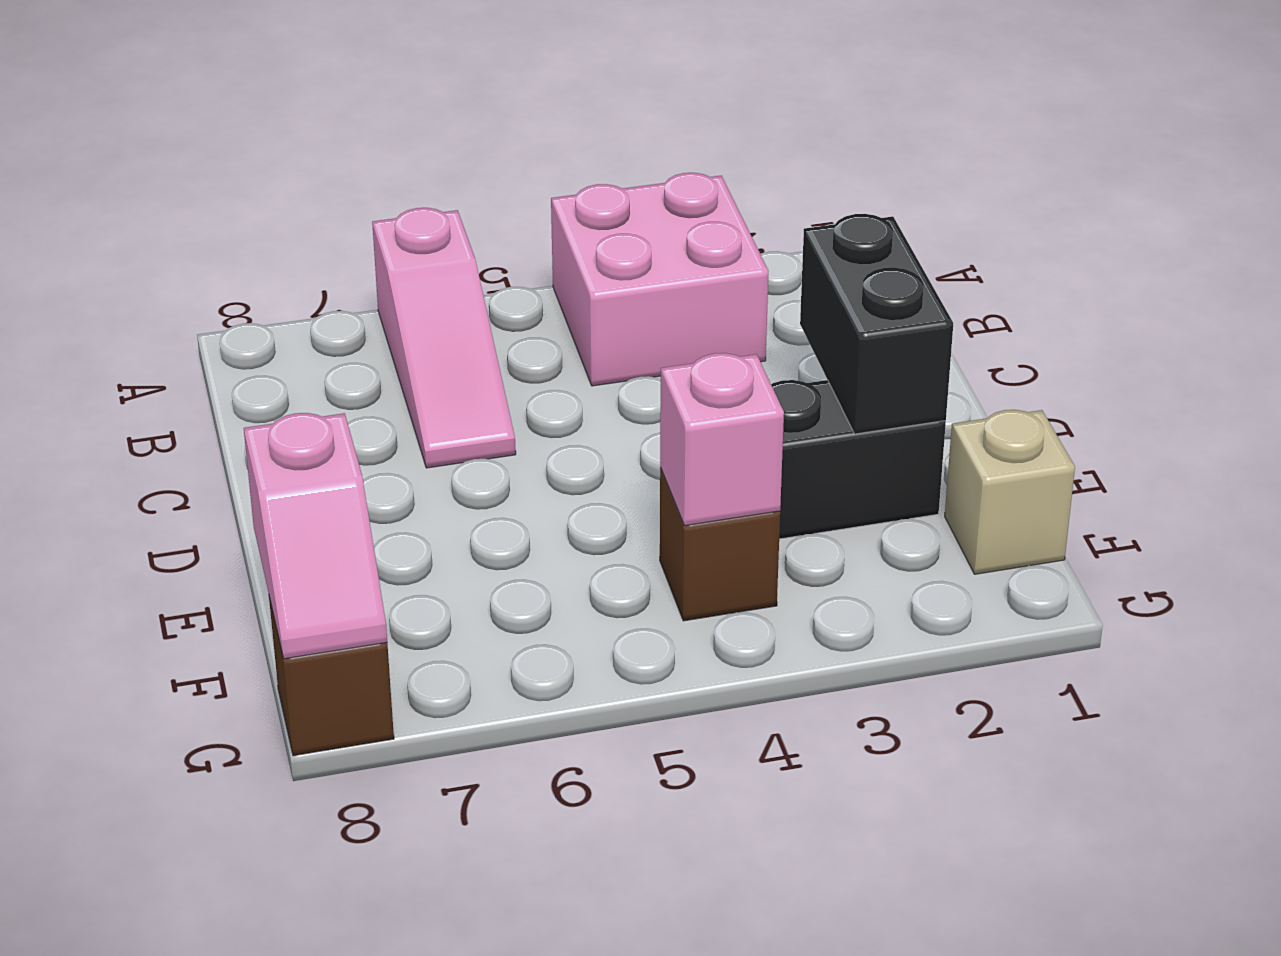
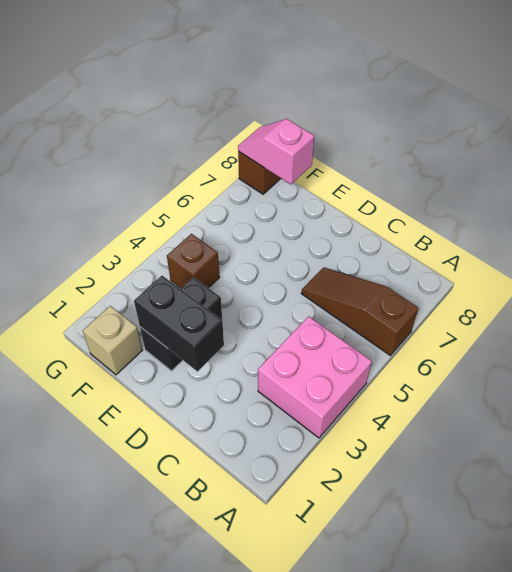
pink 1x3 slope [372,208,516,468] -> brown 1x3 slope [301,267,418,355]
pink 1x1 brick [660,353,784,526] -> none

